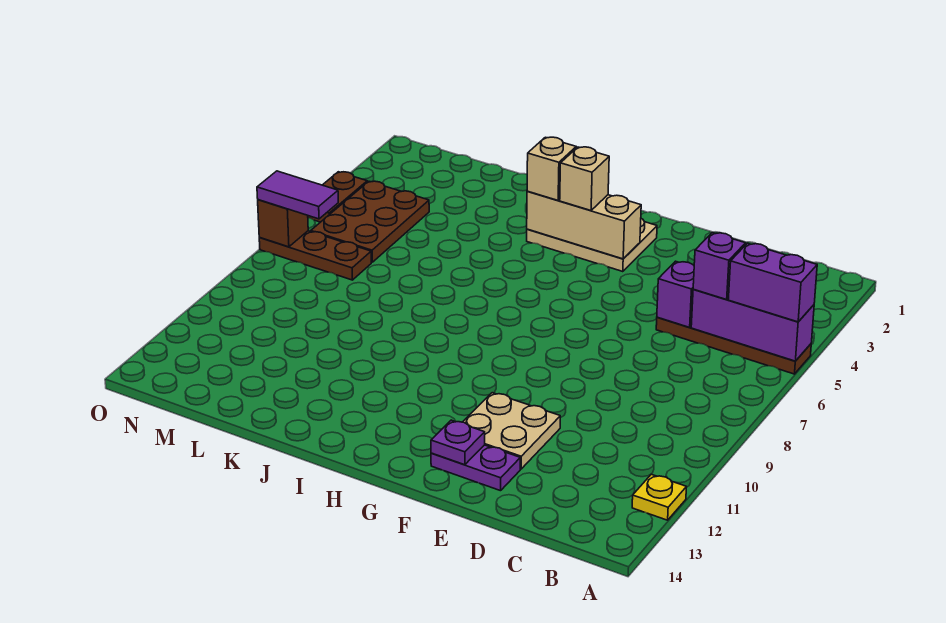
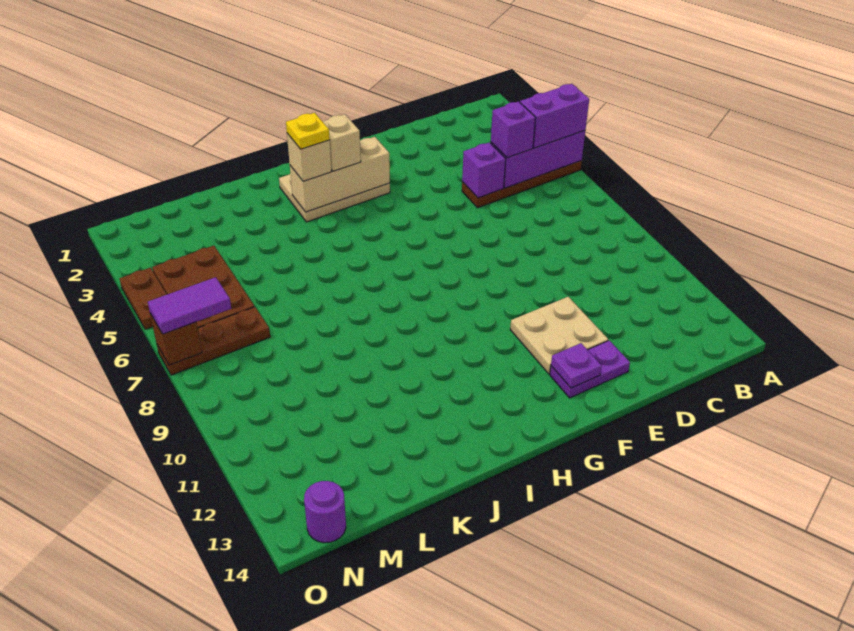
yellow 1x1 plate [632,474,686,520] -> yellow 1x1 plate moved to [286,113,330,149]
none -> purple 1x1 round brick [304,481,346,543]

